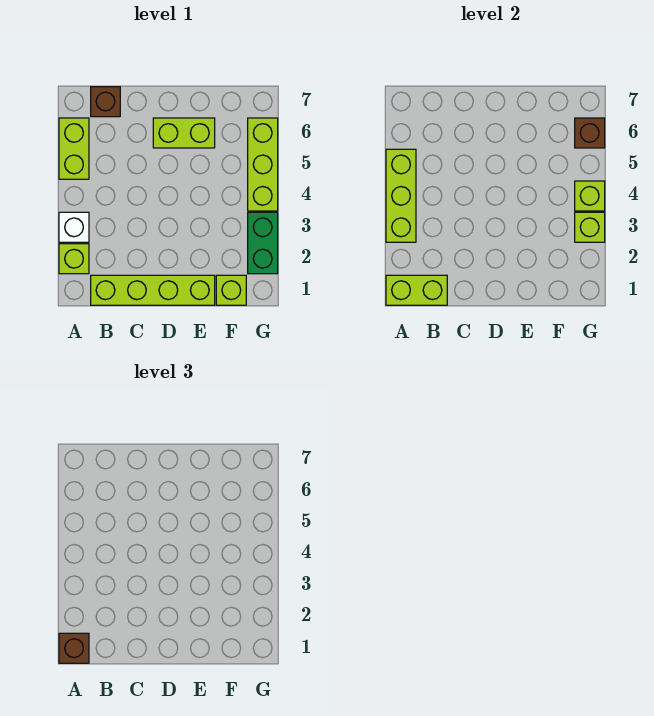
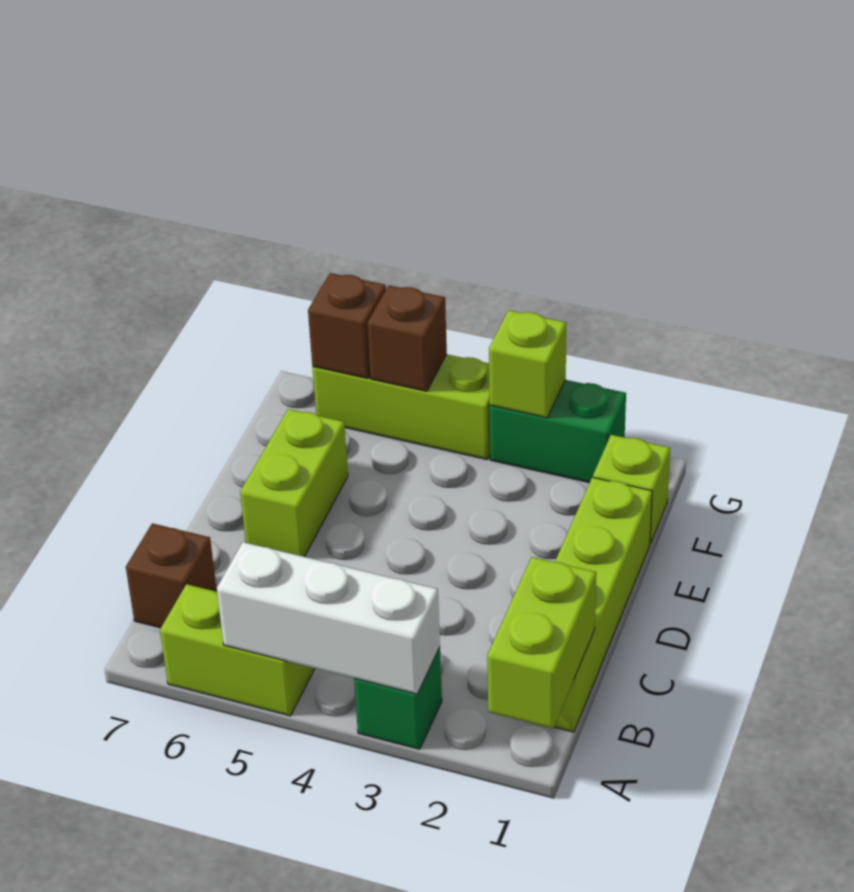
brown 1x1 brick [59,633,89,663] -> brown 1x1 brick moved to [367,285,447,391]
lime 1x1 brick [59,244,89,274] -> none
white 1x1 brick [59,212,89,242] -> green 1x1 brick [354,648,442,749]
lime 1x3 brick [386,149,416,242] -> white 1x3 brick [217,542,440,694]
lime 1x1 brick [575,181,605,211] -> none

